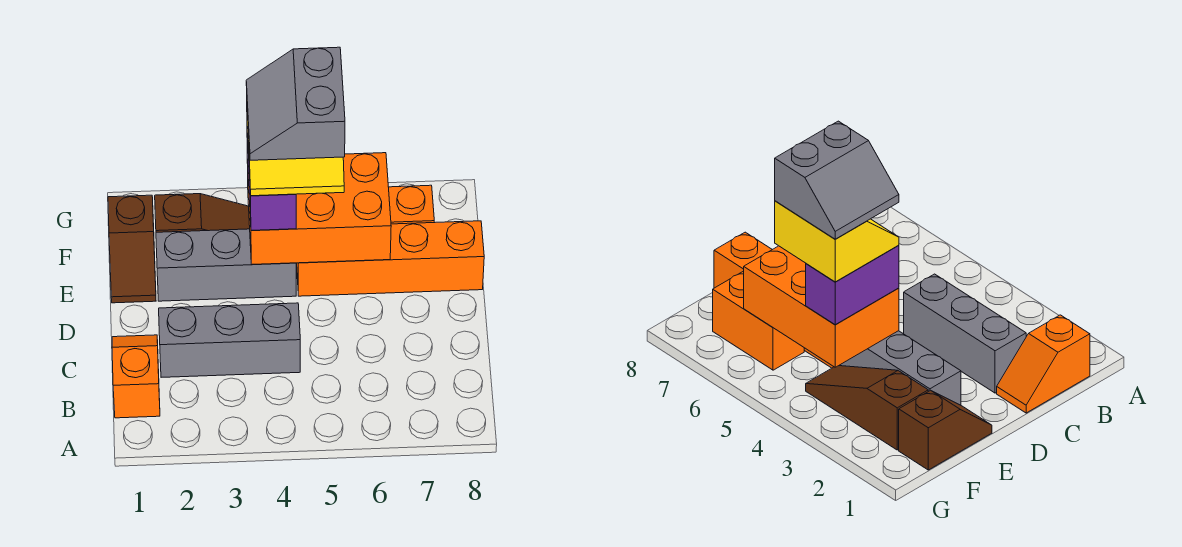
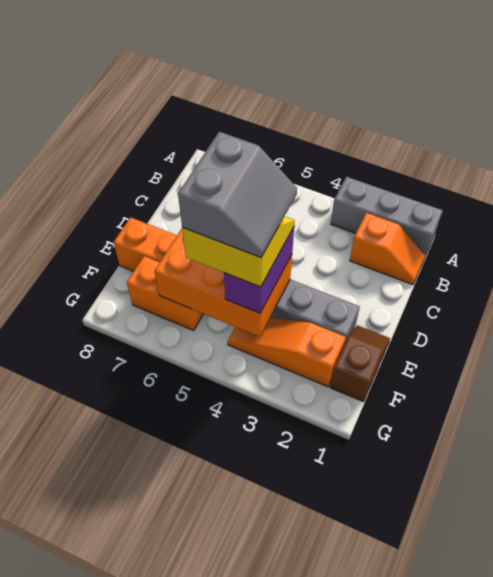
orange 1x2 slope [112,335,160,418] -> orange 1x2 slope turned to [350,213,425,285]
grey 1x3 brick [159,303,300,377] -> grey 1x3 brick moved to [331,177,443,256]
brown 1x3 slope [155,194,250,232] -> orange 1x3 slope [228,317,346,387]

